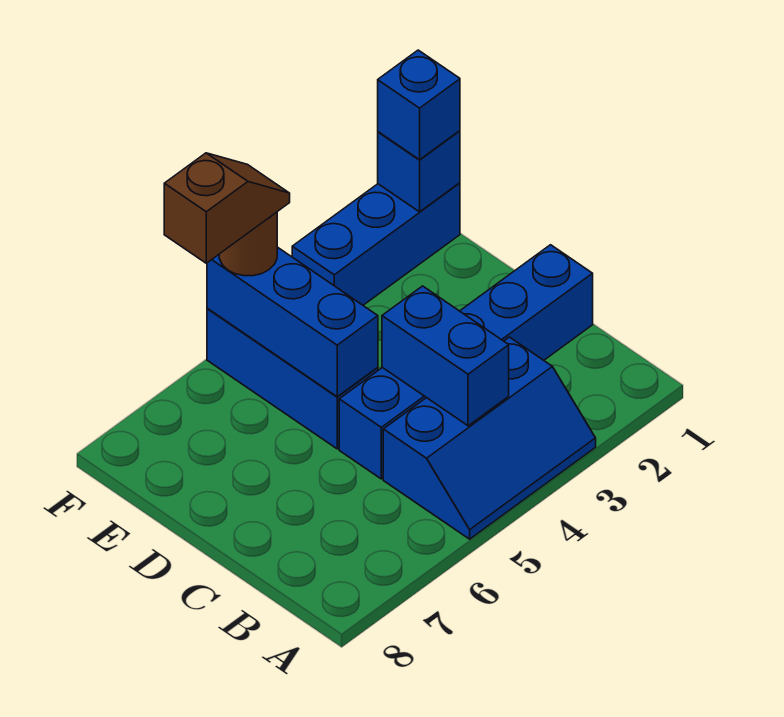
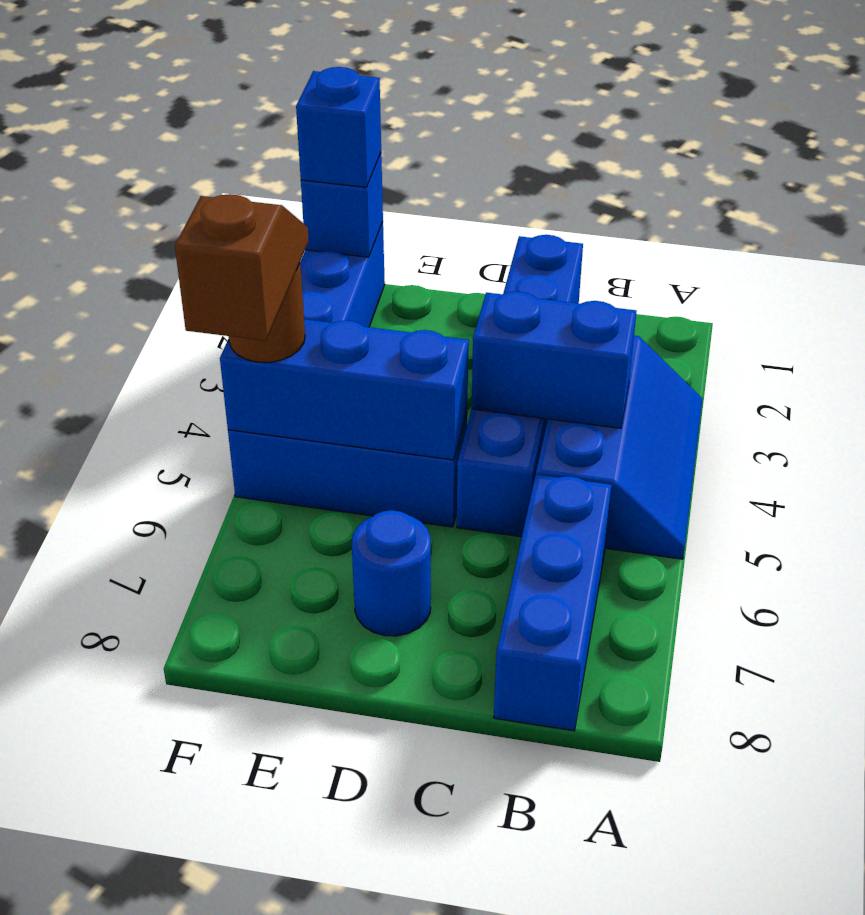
none -> blue 1x3 brick [494,474,611,731]
none -> blue 1x1 round brick [352,510,431,636]

